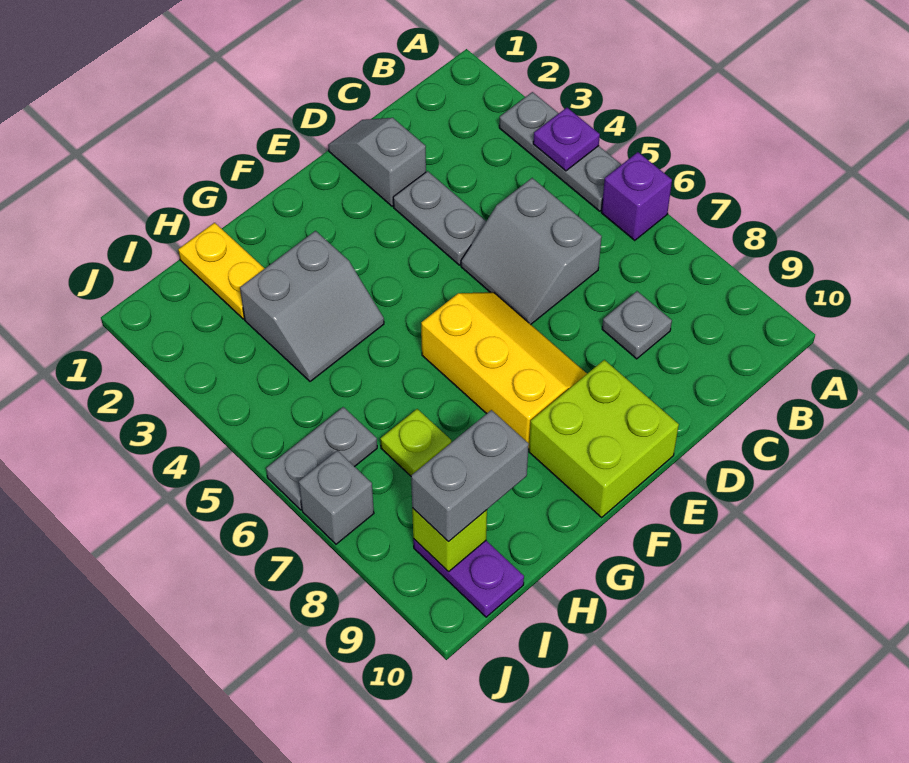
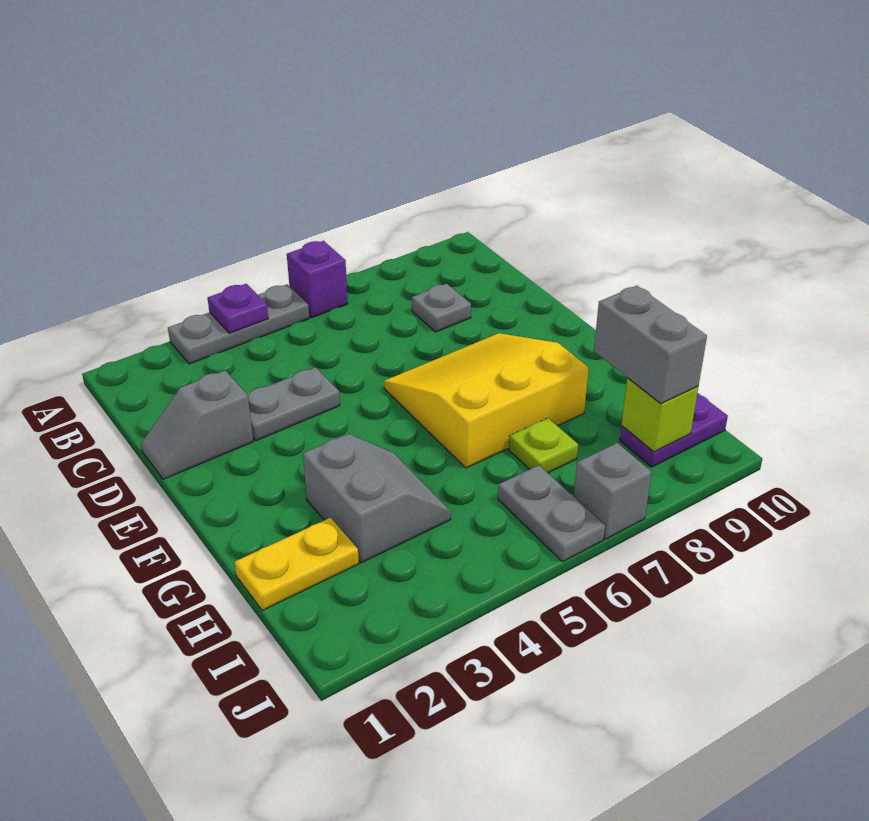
grey 2x2 slope [461,178,602,324] -> none
yellow 2x3 slope [421,292,587,449] -> yellow 3x3 slope [384,333,589,468]
lime 2x2 brick [529,360,679,517] -> none

